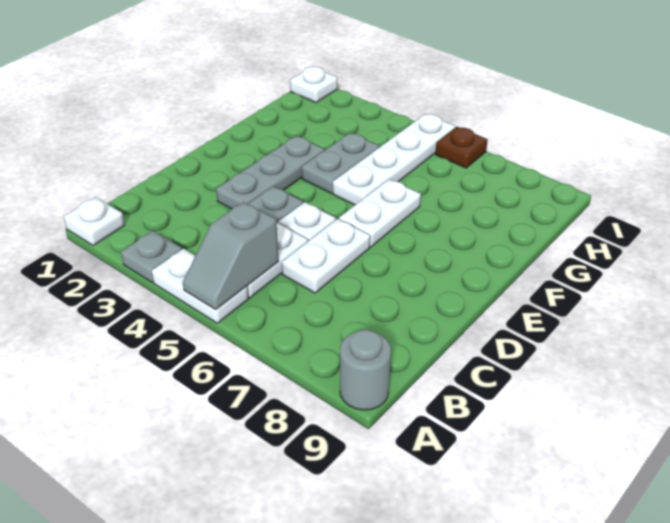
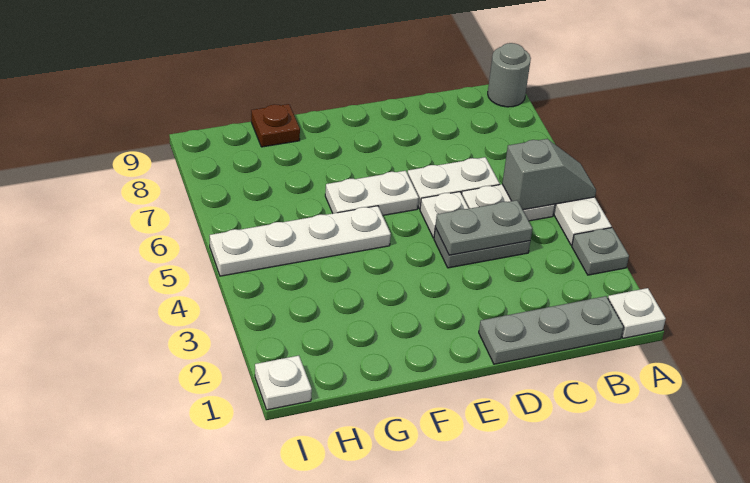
grey 1x3 plate [216,136,324,209] -> grey 1x3 plate moved to [479,296,623,364]
grey 1x2 plate [302,133,379,193] -> grey 1x2 plate moved to [435,200,532,255]
brown 1x1 plate [435,127,488,168] -> brown 1x1 plate moved to [251,104,300,147]

